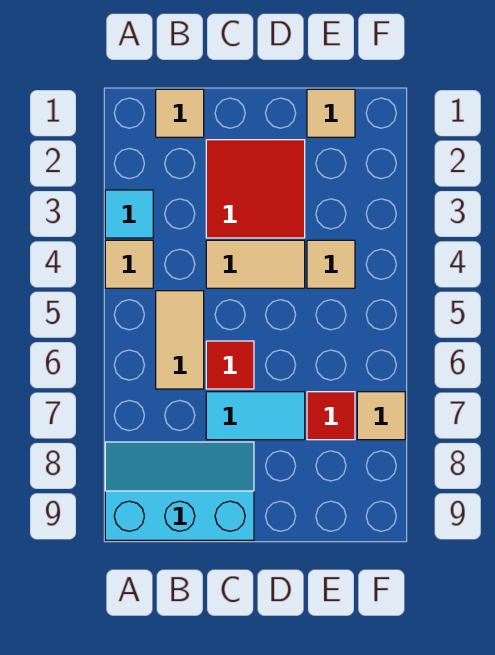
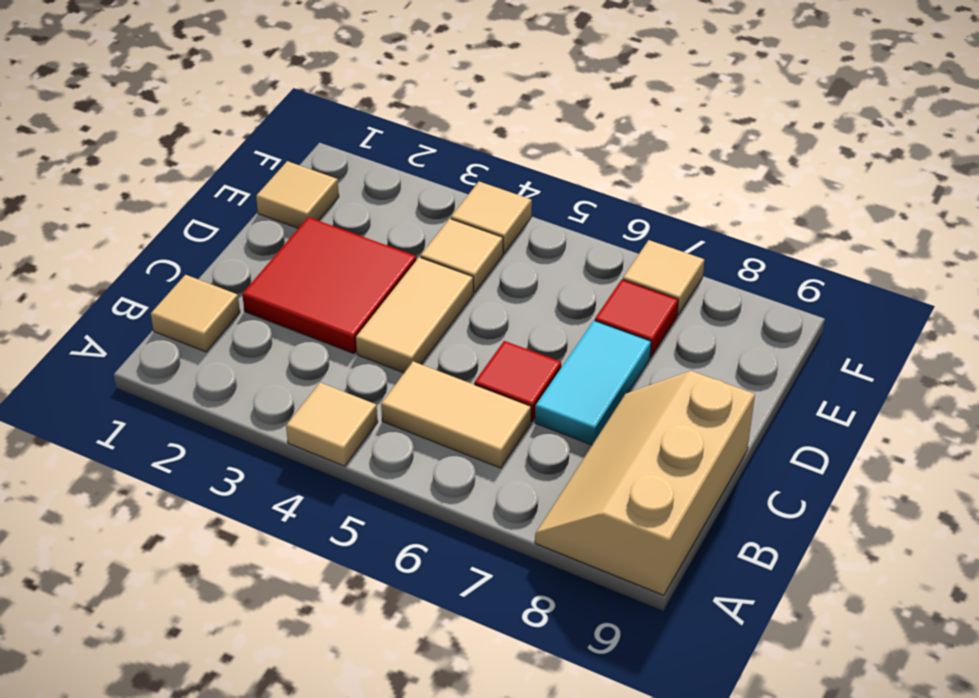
cyan 1x1 tile [105,190,153,238] -> none
cyan 2x3 slope [105,442,254,540] -> tan 2x3 slope [535,371,755,595]
none -> tan 1x1 tile [451,182,532,253]

